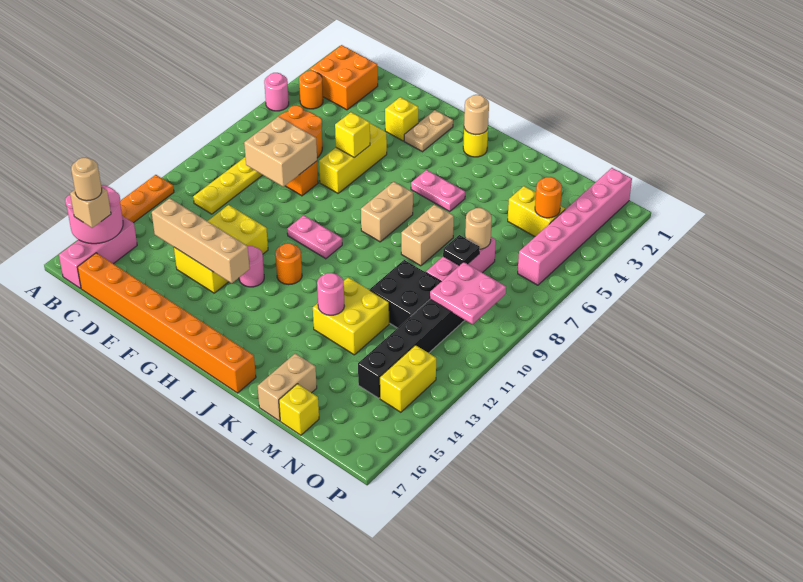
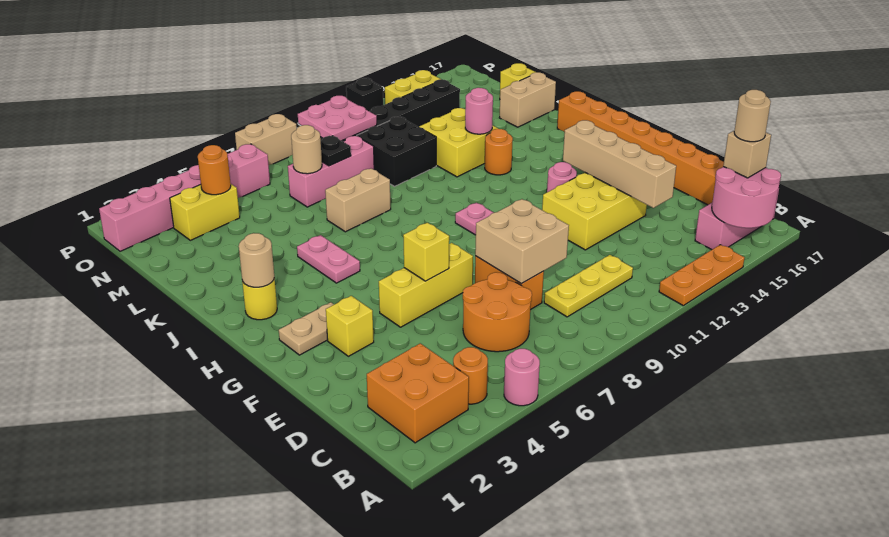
orange 1x1 round brick [275,243,302,285] -> orange 1x1 round brick moved to [485,129,513,175]
tan 1x2 brick [361,182,413,242] -> tan 1x2 brick moved to [235,114,297,165]
yellow 1x2 brick [508,186,565,237] -> yellow 1x2 brick turned to [170,184,240,240]
none -> black 1x1 brick [346,78,383,111]

